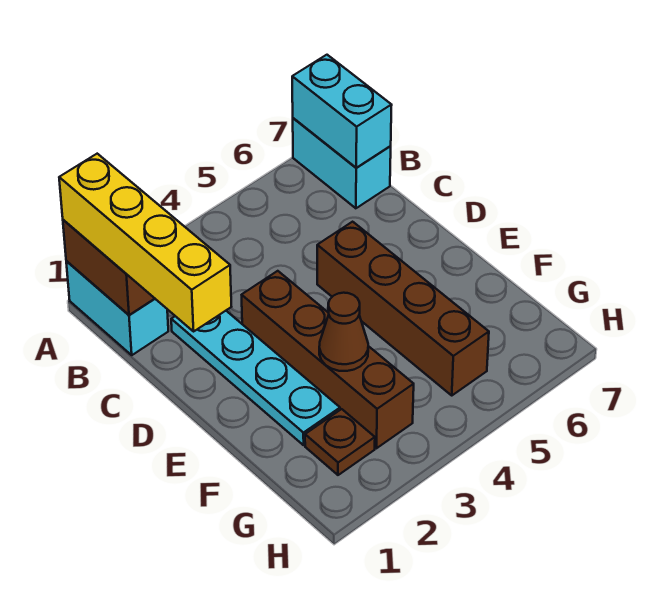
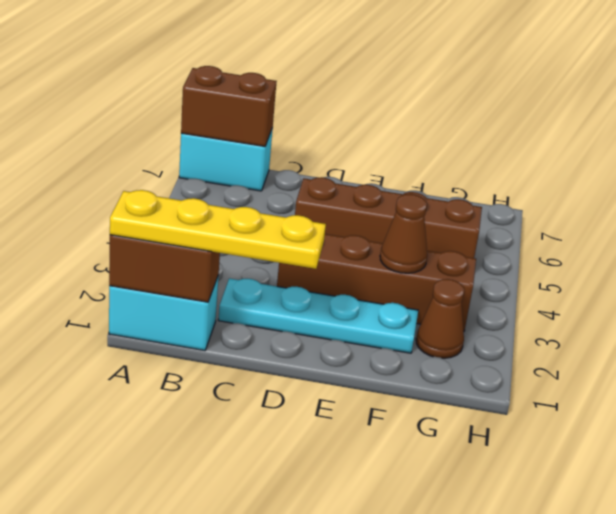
yellow 1x4 brick [59,154,231,331] -> yellow 1x4 plate [110,190,326,269]
cyan 1x2 brick [292,55,392,168] -> brown 1x2 brick [181,66,277,147]
brown 1x1 plate [305,409,375,475] -> brown 1x1 cone [416,279,464,358]

